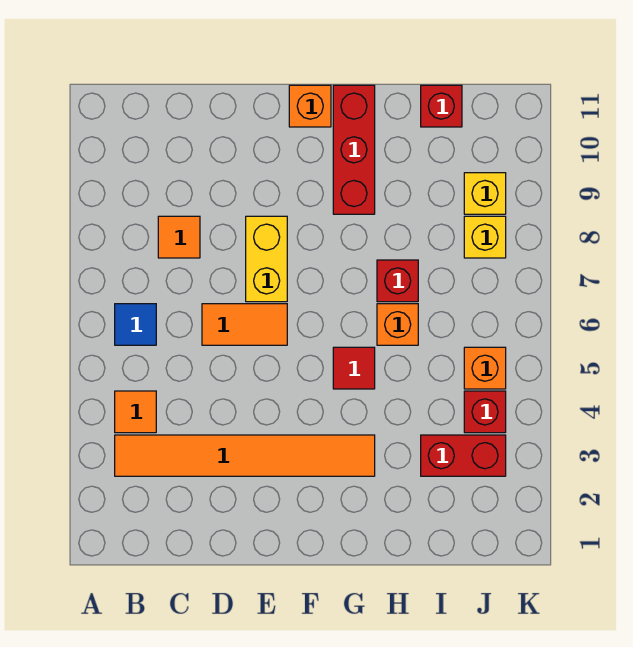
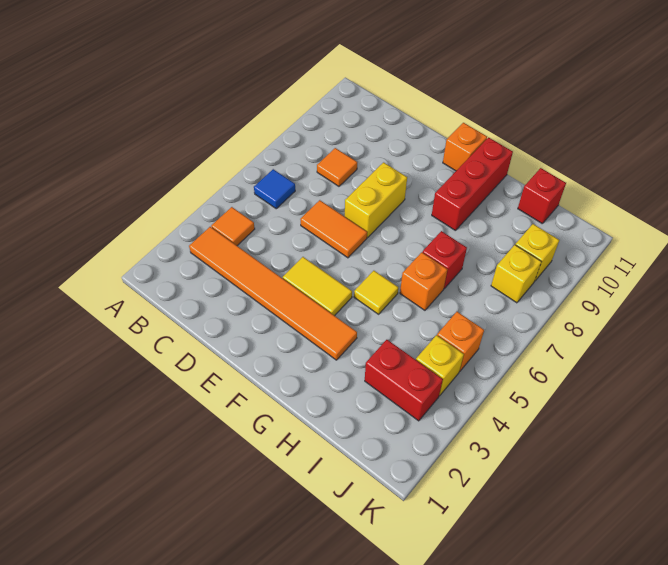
none -> yellow 1x2 tile [283,257,352,316]
red 1x1 tile [333,347,375,389] -> yellow 1x1 tile [354,271,398,314]
red 1x1 brick [464,391,506,433] -> yellow 1x1 brick [416,335,464,396]

